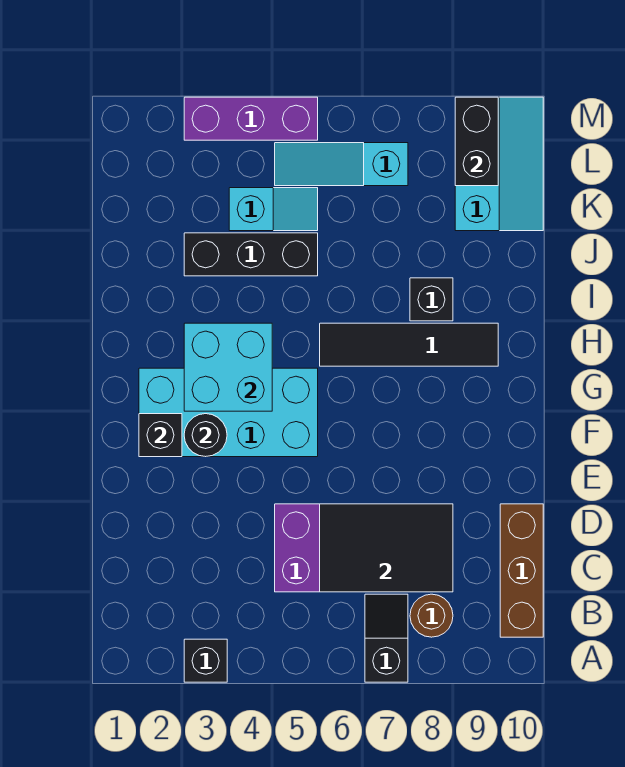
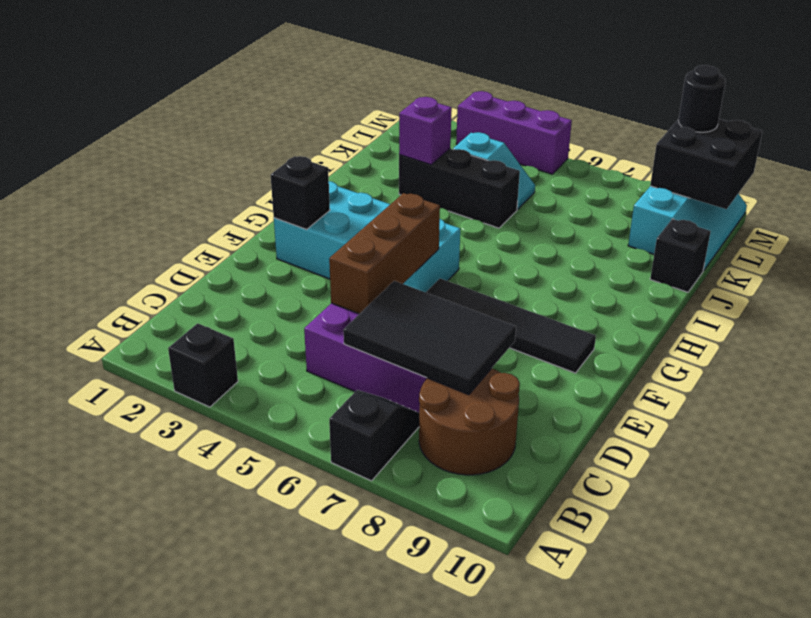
brown 1x1 round brick [410,594,453,637] -> brown 2x2 round brick [419,368,520,475]
brown 1x3 brick [500,504,543,637] -> brown 1x3 brick moved to [329,193,440,314]
black 1x1 round brick [184,414,227,457] -> black 1x1 round brick moved to [678,65,726,132]
cyan 2x2 brick [184,323,272,411] -> none
black 1x4 tile [320,323,498,366] -> black 1x4 tile moved to [426,279,596,373]
black 1x1 brick [410,278,453,321] -> black 1x1 brick moved to [650,219,711,292]
none -> purple 1x1 brick [399,97,452,165]
cyan 1x3 slope [275,143,408,186] -> none
black 1x2 brick [455,97,498,186] -> black 2x2 brick [650,119,762,209]

